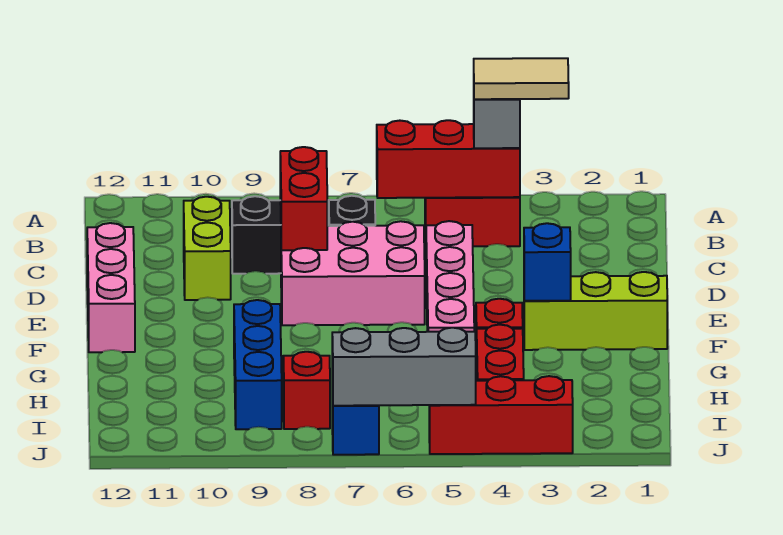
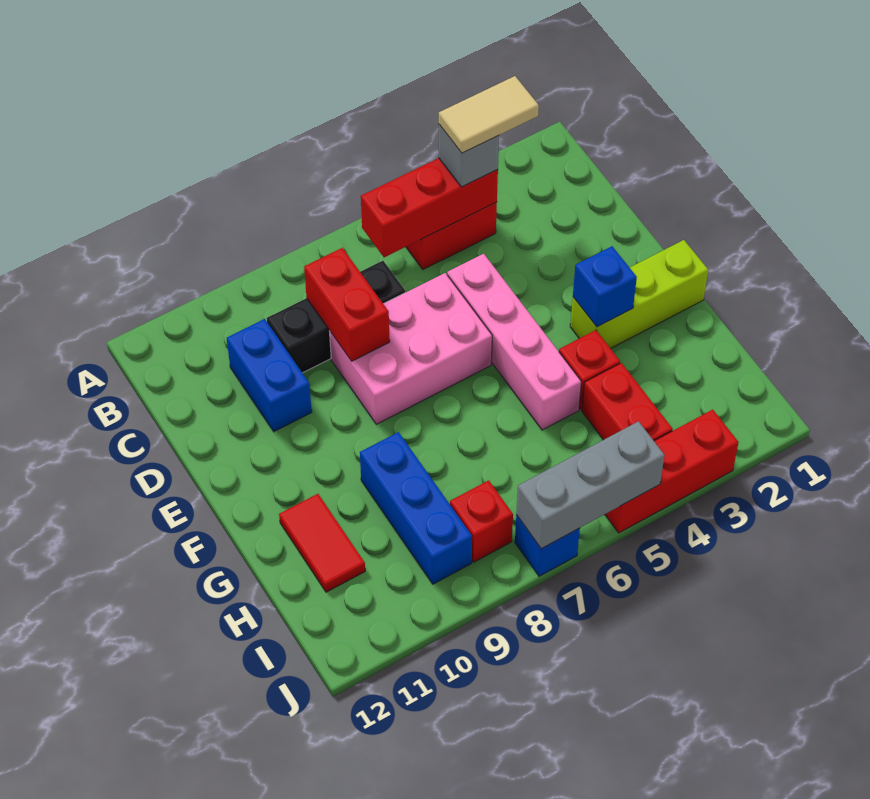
lime 1x2 brick [184,197,231,300] -> blue 1x2 brick [227,319,312,432]
pink 1x3 brick [87,223,135,352] -> none
none -> red 1x2 tile [279,494,365,592]

